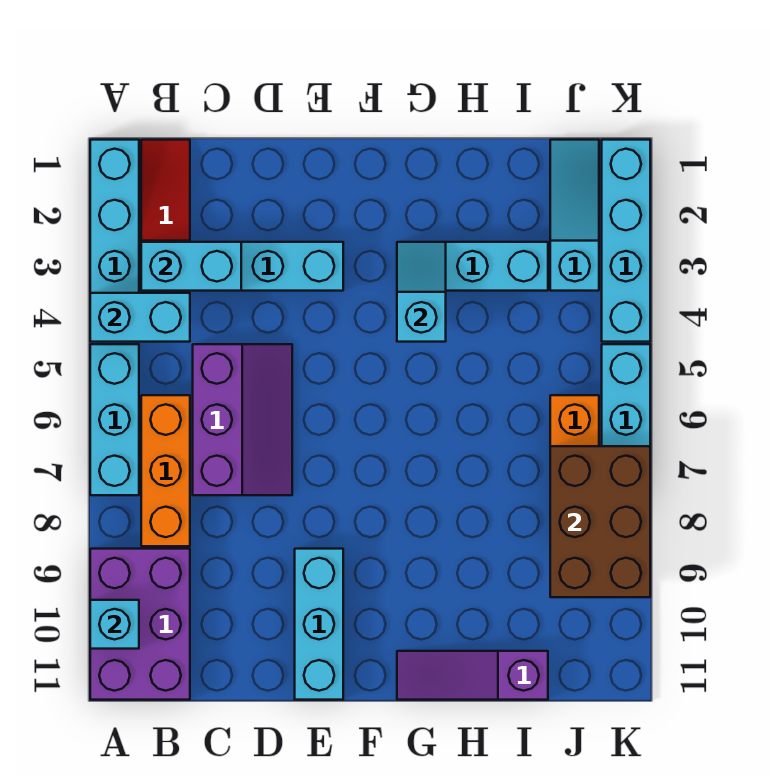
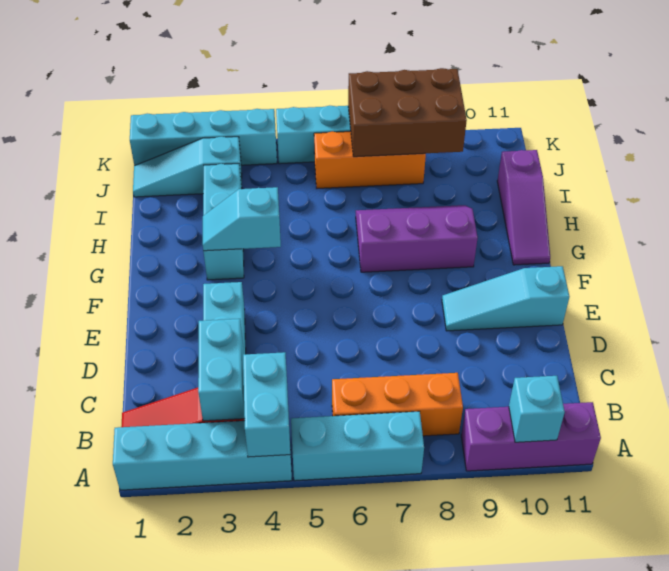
purple 2x3 brick [90,549,190,700] -> purple 1x3 brick [461,402,601,471]
purple 2x3 slope [193,344,292,495] -> purple 2x3 slope moved to [356,205,478,272]
cyan 1x3 brick [295,549,343,700] -> cyan 1x3 slope [442,266,569,331]

